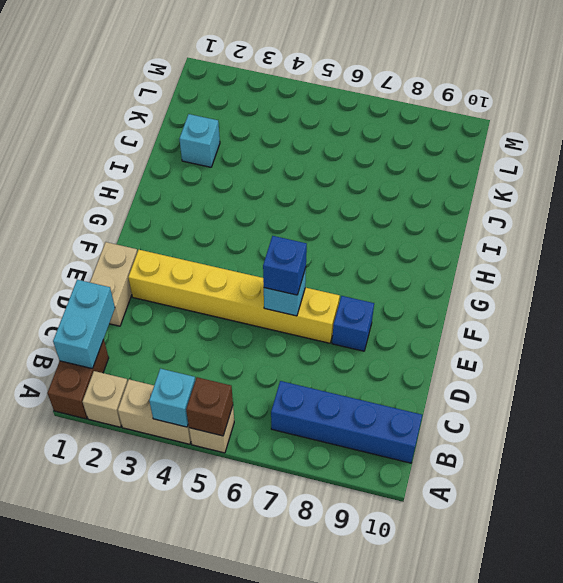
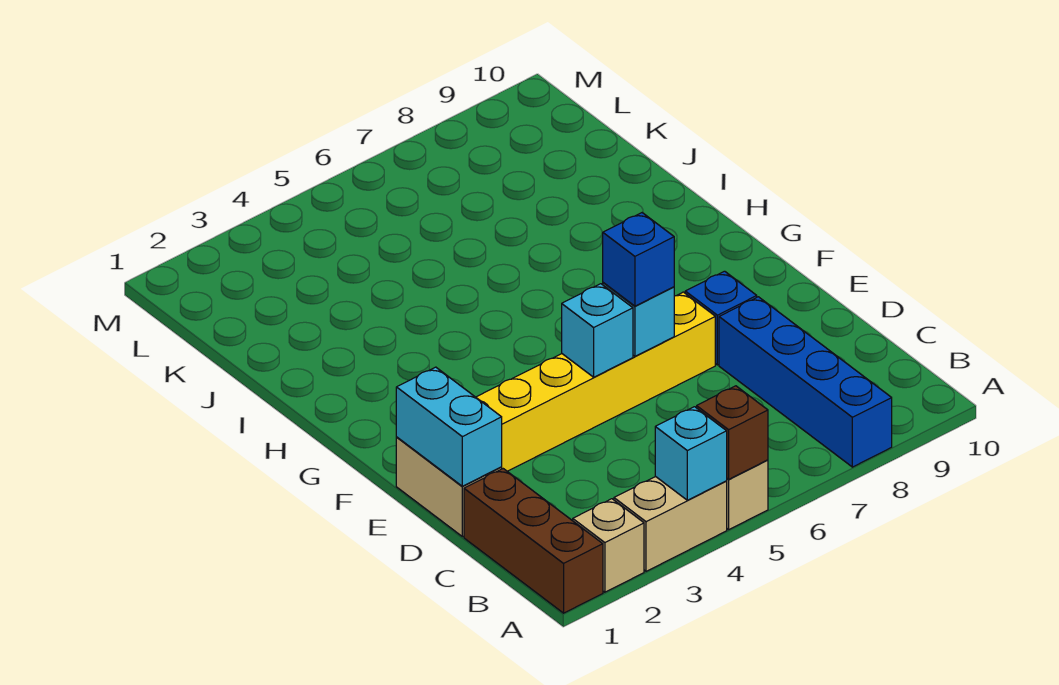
brown 1x2 brick [48,340,109,419] -> brown 1x3 brick [464,469,603,613]
cyan 1x2 brick [53,280,115,369] -> cyan 1x2 brick moved to [396,367,502,486]
blue 1x4 brick [271,381,422,463] -> blue 1x4 brick turned to [719,297,892,467]
cyan 1x1 brick [179,114,220,167] -> cyan 1x1 brick moved to [562,284,633,377]

